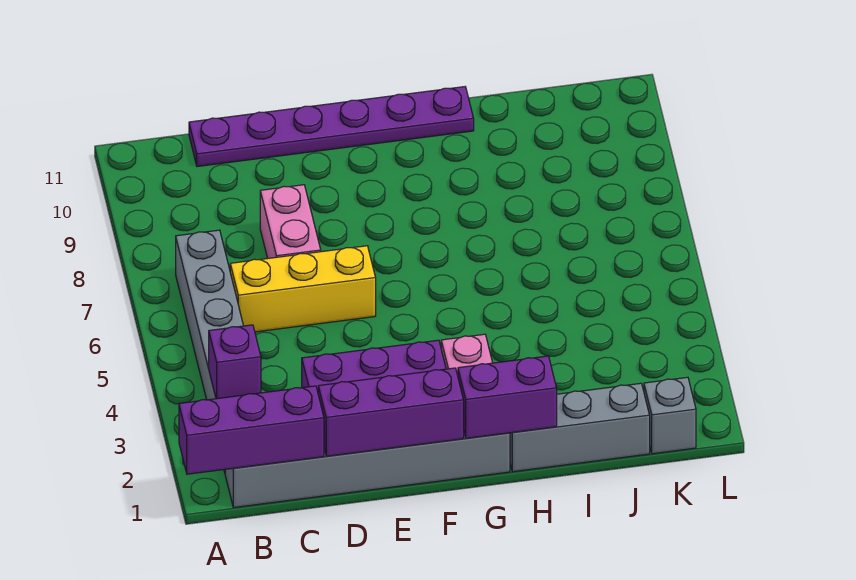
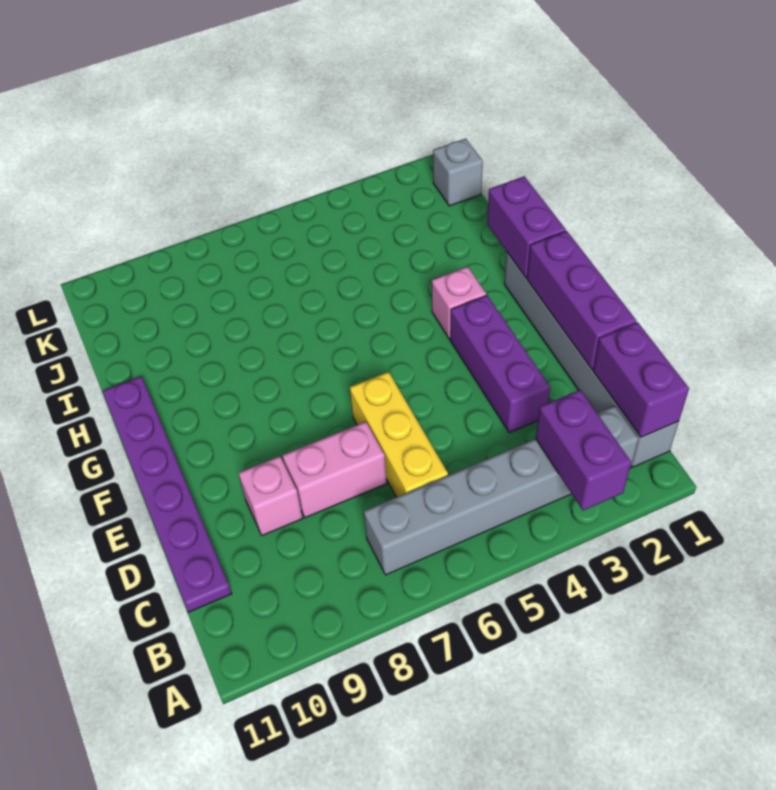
purple 1x3 brick [179,386,324,474] -> purple 1x2 brick [593,322,689,437]
purple 1x1 brick [209,325,261,399] -> purple 1x2 brick [536,390,631,511]
none -> pink 1x1 brick [238,456,303,536]
grey 1x3 brick [510,383,650,472] -> none

